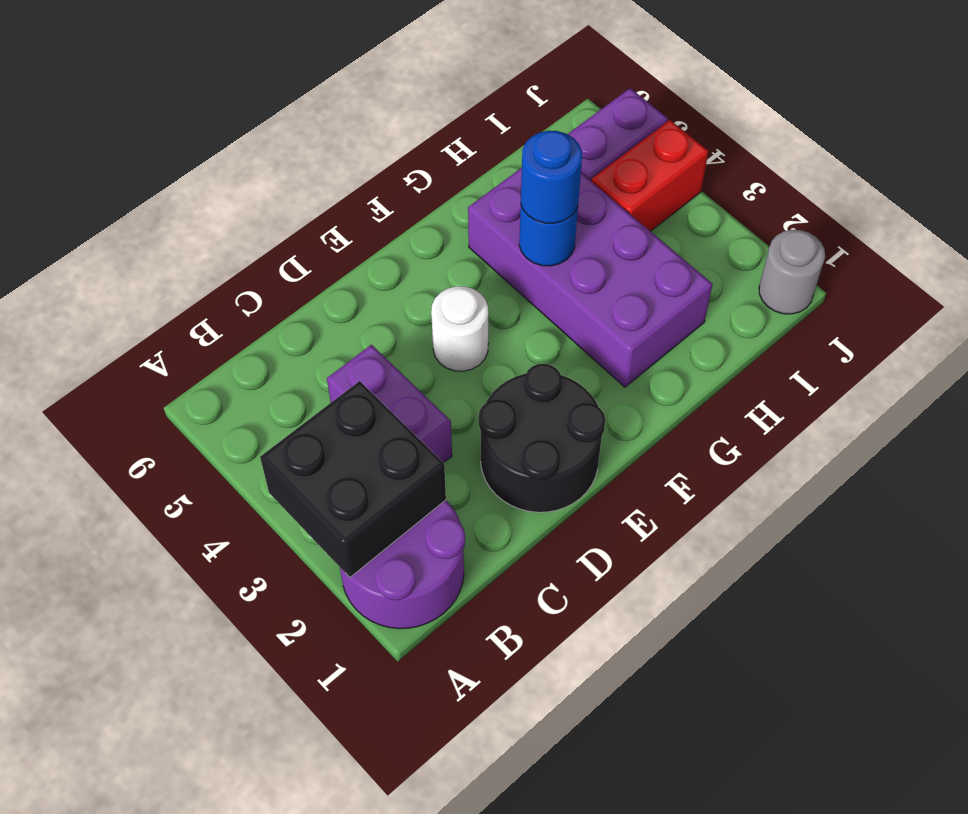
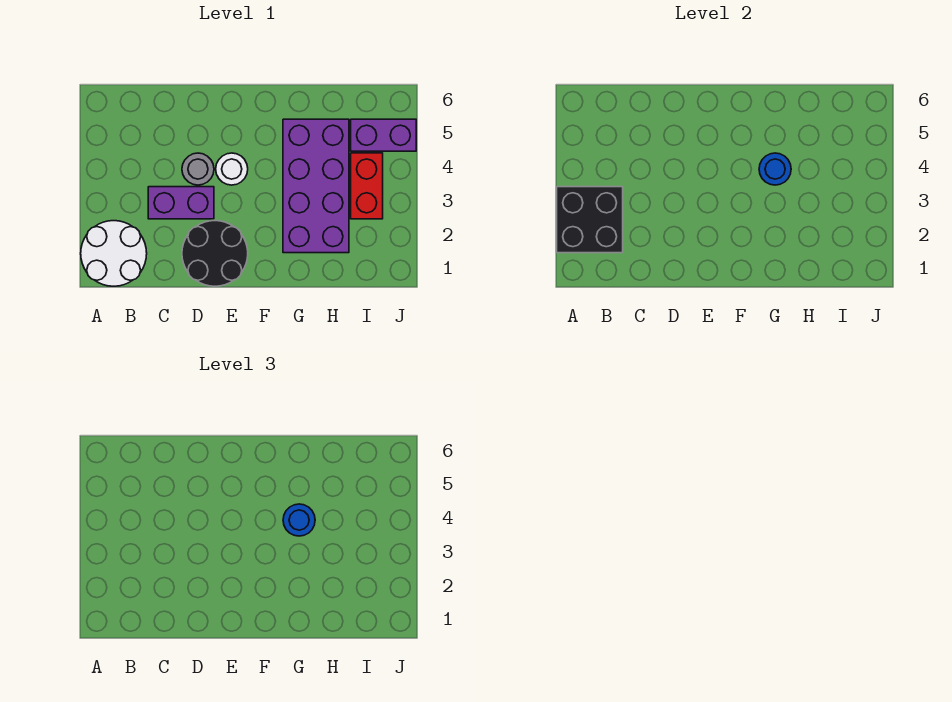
purple 2x2 round brick [340,500,465,629] -> white 2x2 round brick [81,221,147,286]
purple 1x2 brick [327,345,452,463] -> purple 1x2 brick turned to [148,187,214,219]
red 1x2 brick [591,120,708,231] -> red 1x2 brick turned to [351,153,383,219]
grey 1x1 round brick [759,230,825,314] -> grey 1x1 round brick moved to [182,153,214,185]

